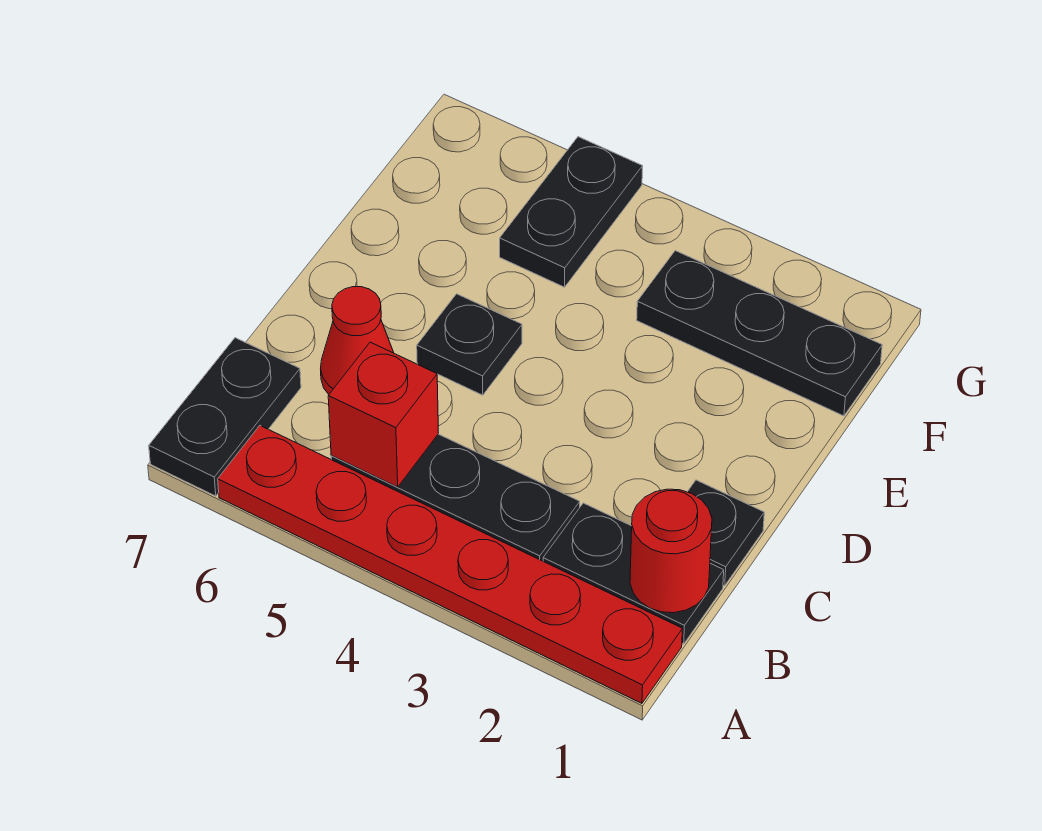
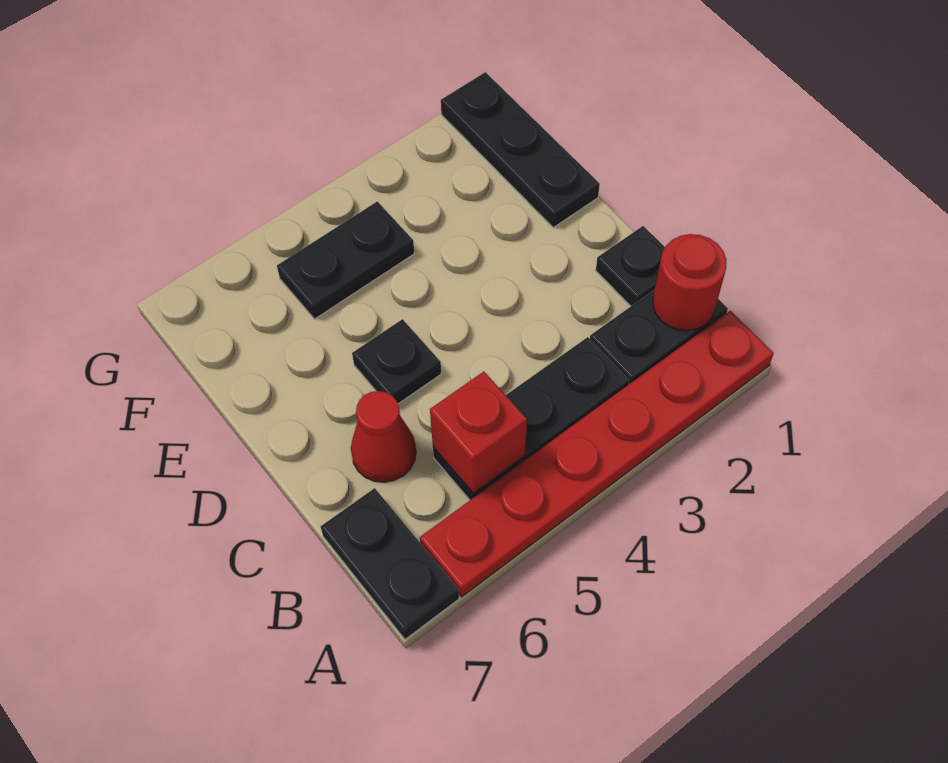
black 1x3 plate [637,251,882,416] -> black 1x3 plate turned to [441,72,600,227]
black 1x2 plate [500,137,643,287] -> black 1x2 plate turned to [277,201,414,319]

